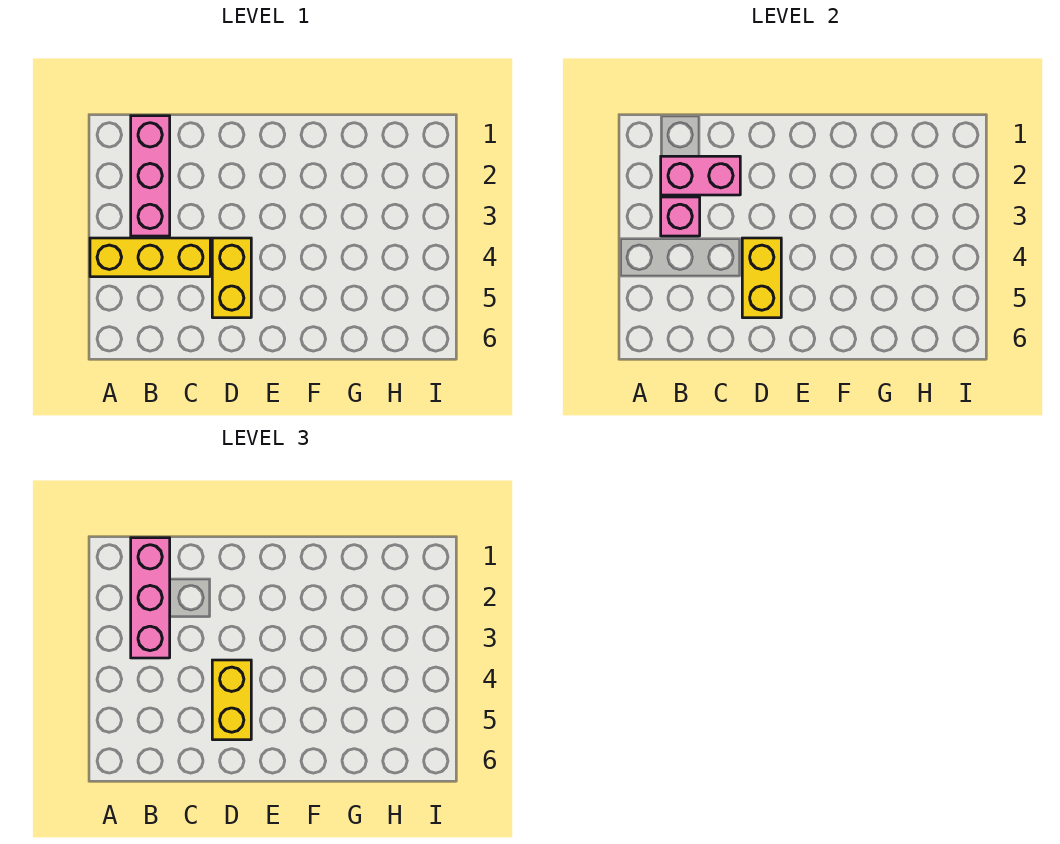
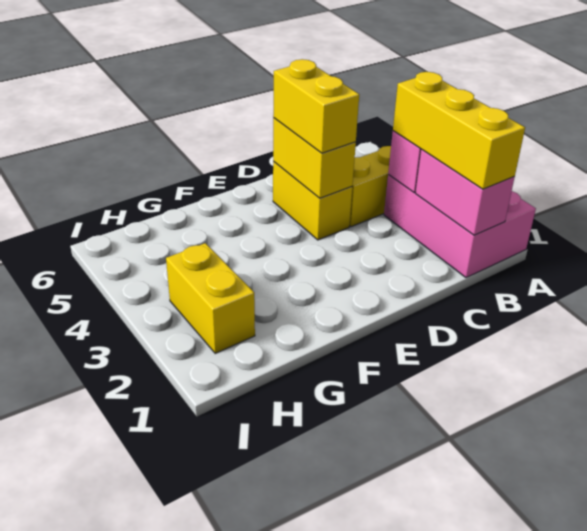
pink 1x3 brick [131,116,170,236] -> pink 2x3 brick [384,175,536,278]
pink 1x3 brick [131,538,170,658] -> yellow 1x3 brick [393,72,525,189]
pink 1x2 brick [661,156,740,195] -> pink 1x2 brick turned to [416,149,515,235]
none -> yellow 1x2 brick [166,243,255,353]

